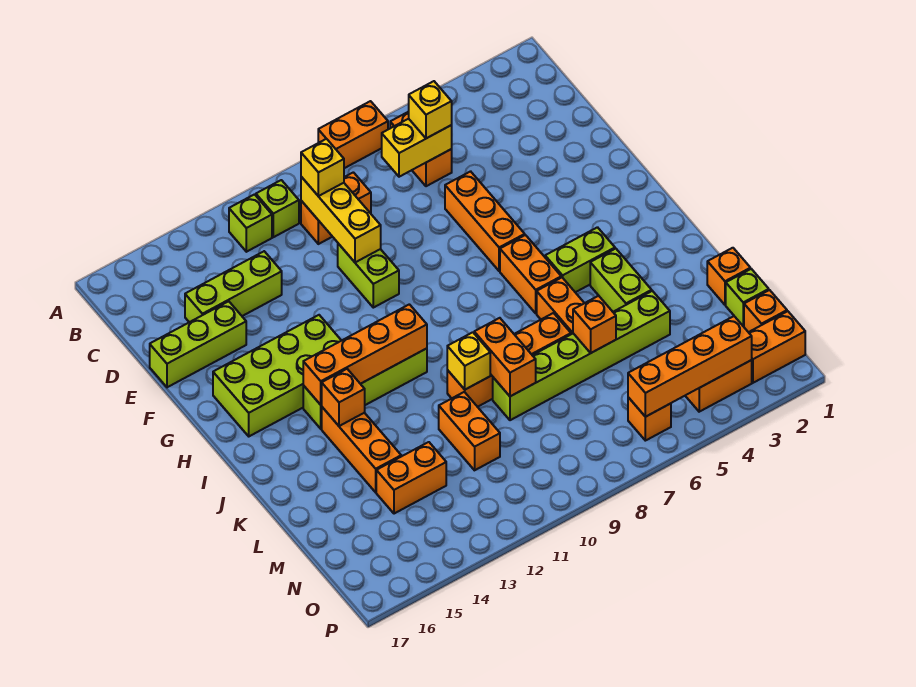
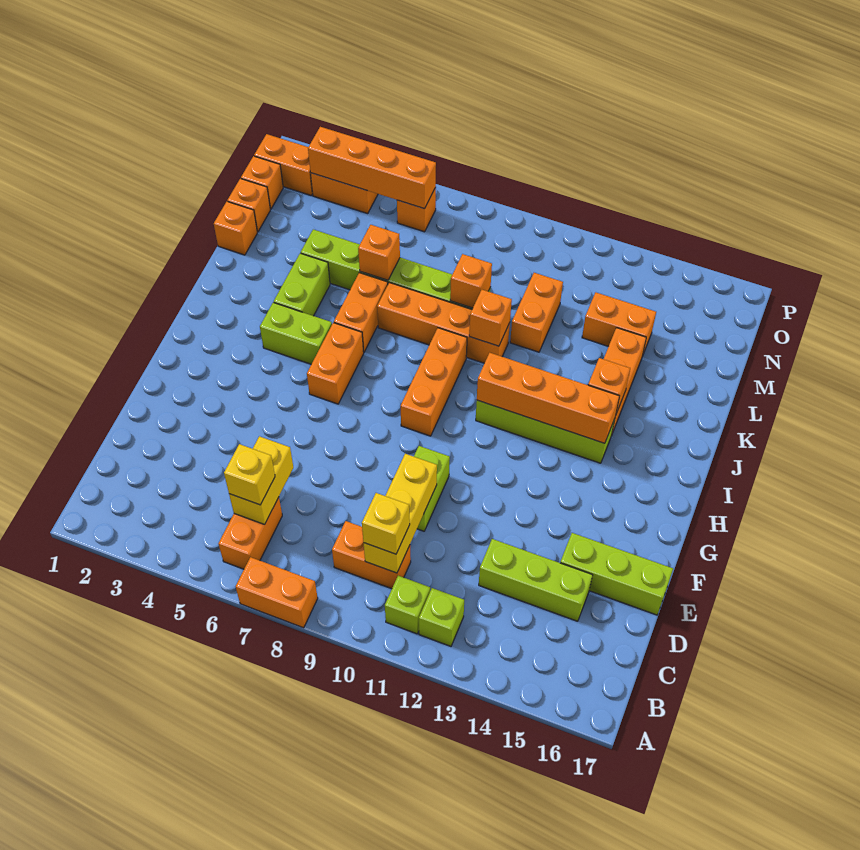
yellow 1x2 brick [382,119,452,177] -> yellow 1x2 brick turned to [229,436,293,524]
orange 1x3 brick [445,171,525,271] -> orange 1x3 brick moved to [400,328,467,436]
lime 2x4 brick [213,315,341,436] -> none
orange 1x2 brick [474,318,536,396] -> orange 1x1 brick [450,254,492,308]
yellow 1x1 brick [447,332,490,390] -> orange 1x1 brick [469,290,512,346]
lime 1x1 brick [726,269,769,326] -> orange 1x1 brick [227,179,270,232]

